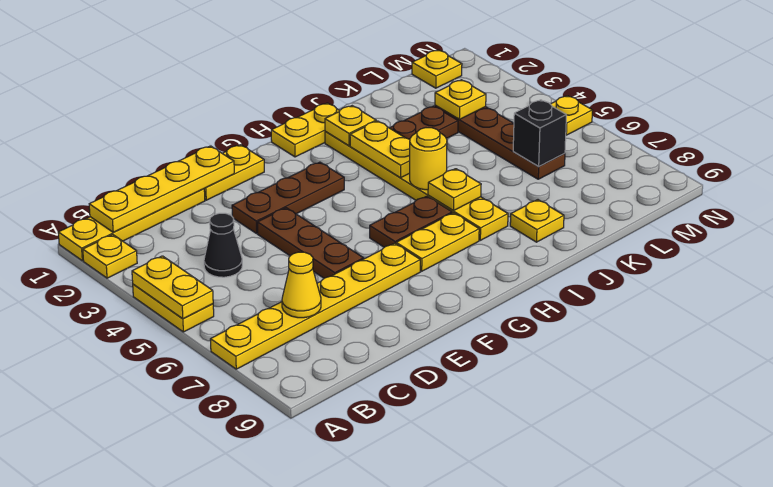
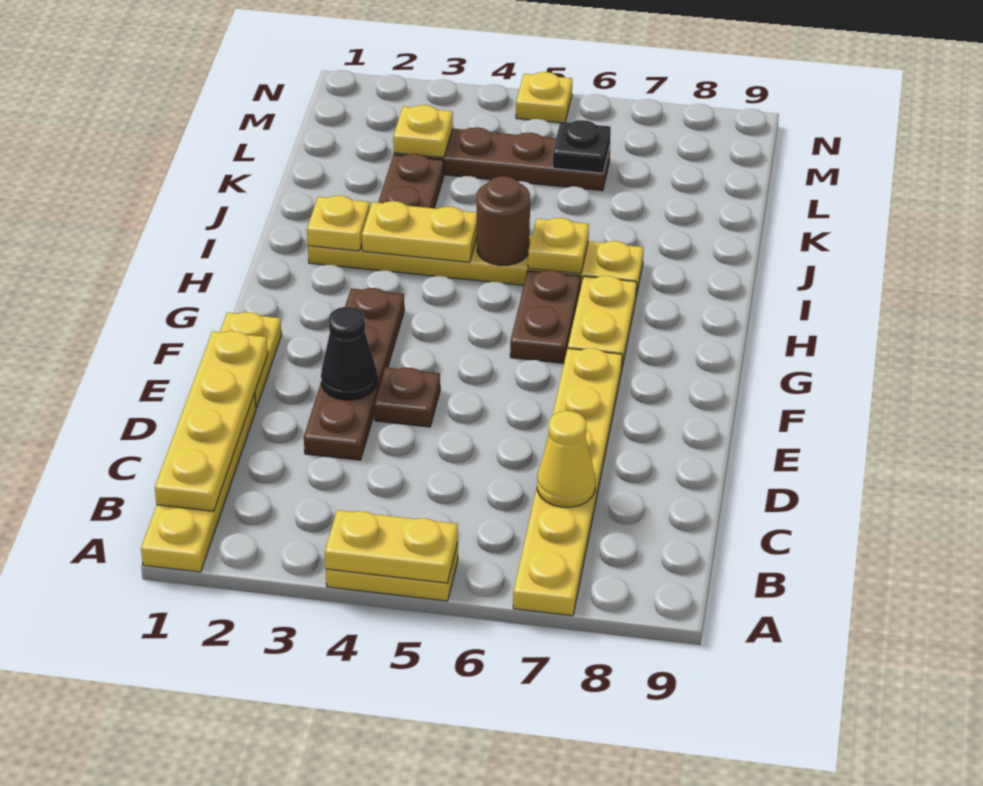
yellow 1x1 plate [83,235,137,278] -> none
black 1x1 cone [204,213,242,277] -> black 1x1 cone moved to [321,307,377,400]
brown 1x3 plate [232,162,344,233] -> brown 1x4 plate [304,288,404,460]
brown 1x3 plate [257,208,364,278] -> brown 1x1 plate [374,367,440,427]
yellow 1x2 plate [271,103,340,157] -> none
yellow 1x1 round brick [410,128,447,190] -> brown 1x1 round brick [477,176,530,265]
yellow 1x1 plate [510,200,564,242] -> none
black 1x1 brick [513,100,566,167] -> black 1x1 plate [553,120,611,173]
yellow 1x1 plate [412,50,462,88] -> none

